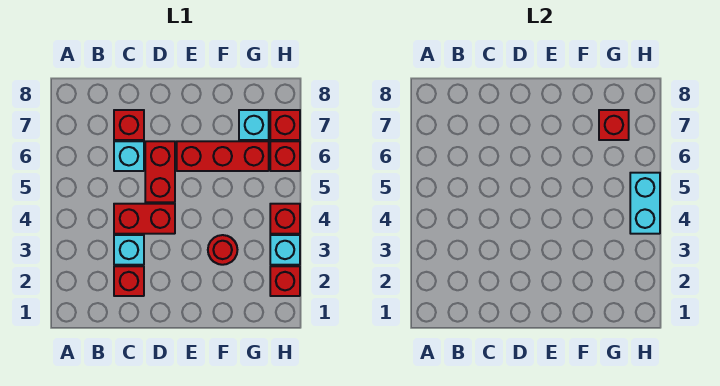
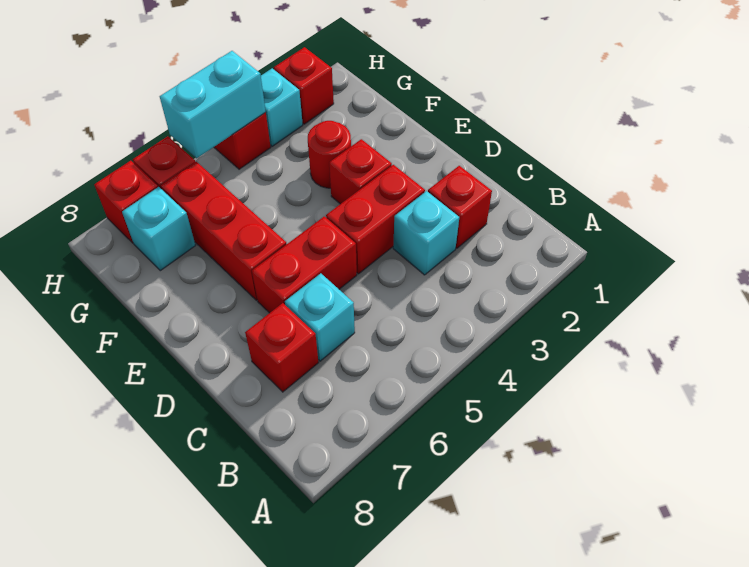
red 1x2 brick [114,204,175,234] -> red 1x2 brick turned to [326,165,425,274]
red 1x1 brick [599,110,629,140] -> red 1x1 brick moved to [329,139,392,204]

